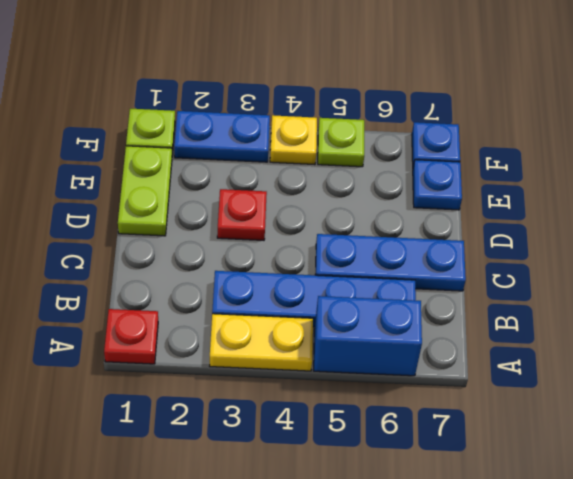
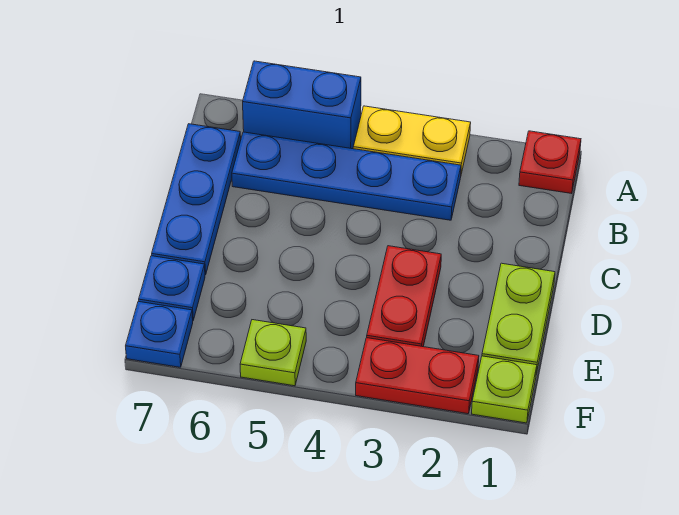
blue 1x3 plate [315,234,466,291] -> blue 1x3 plate turned to [152,124,241,275]
red 1x1 plate [217,189,267,240] -> red 1x2 plate [367,246,441,347]
blue 1x2 plate [174,111,270,162] -> red 1x2 plate [356,338,479,414]
yellow 1x1 plate [270,115,317,165] -> none

